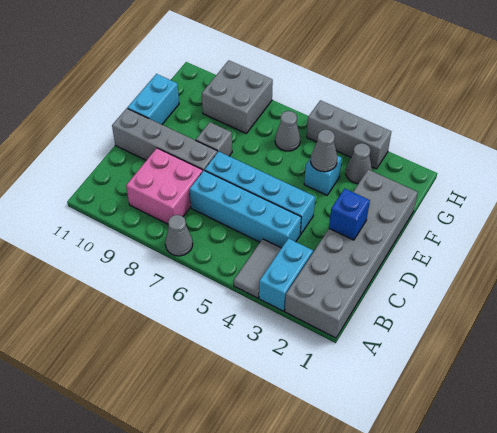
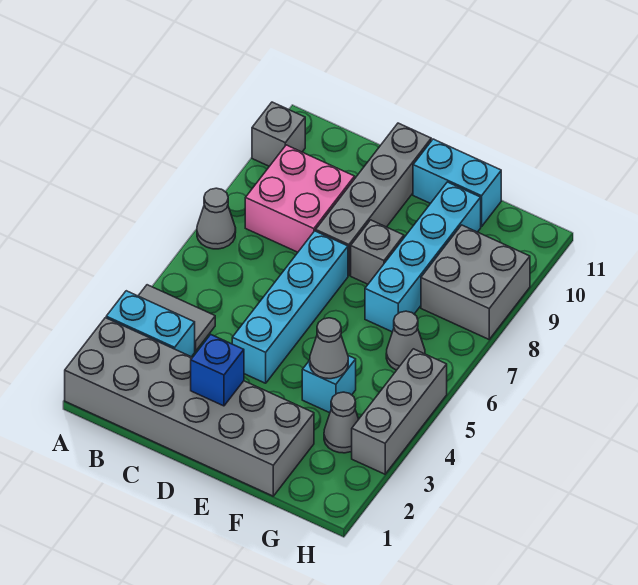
none -> grey 1x1 brick [252,102,305,166]
cyan 1x4 brick [189,170,301,248] -> cyan 1x4 brick moved to [365,182,481,332]

